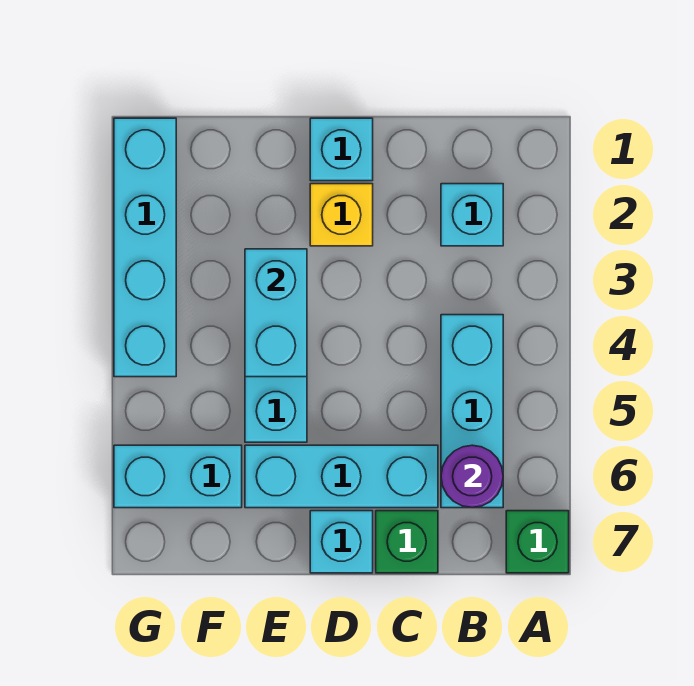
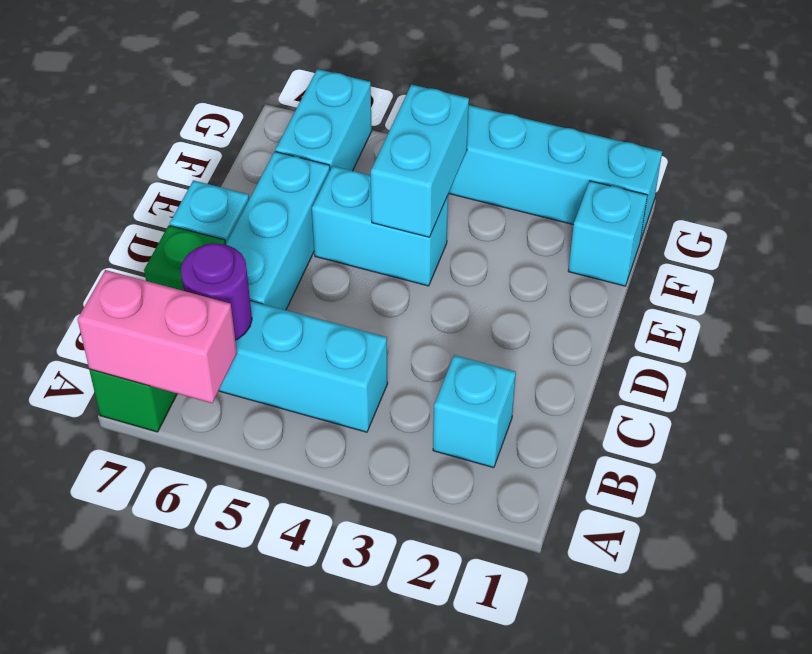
none -> pink 1x2 brick [78,270,237,403]
cyan 1x1 brick [310,118,373,181] -> cyan 1x1 brick moved to [568,181,647,286]
yellow 1x1 brick [310,184,373,246] -> none
cyan 1x2 brick [245,249,307,377] -> cyan 1x2 brick turned to [371,85,469,237]

